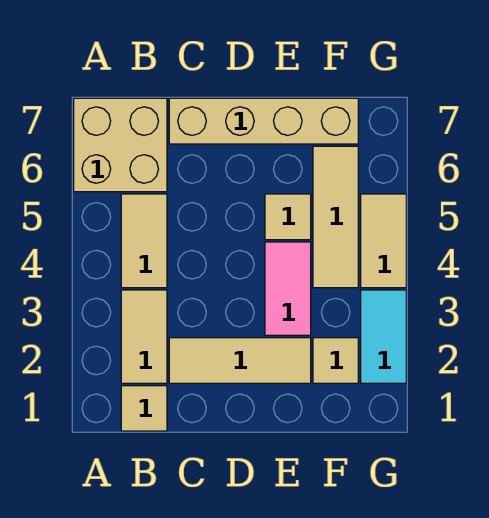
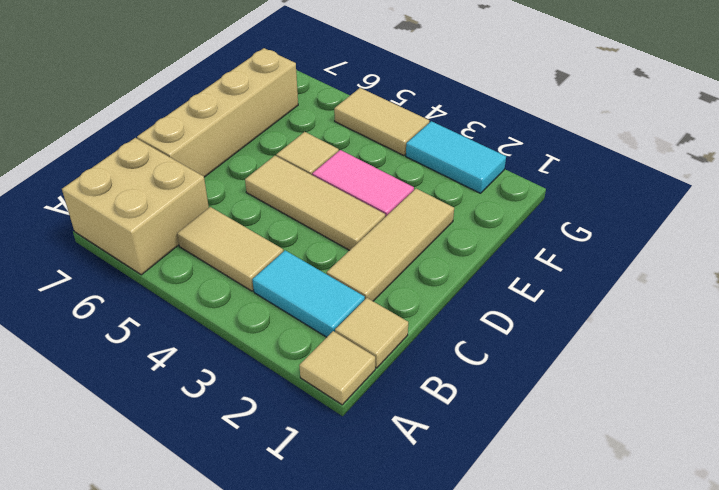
tan 1x2 tile [121,290,167,383] -> cyan 1x2 tile [252,250,365,337]
tan 1x1 tile [313,338,358,383] -> tan 1x1 tile moved to [299,331,375,405]
tan 1x3 tile [313,146,358,288] -> tan 1x3 tile moved to [245,156,385,250]

